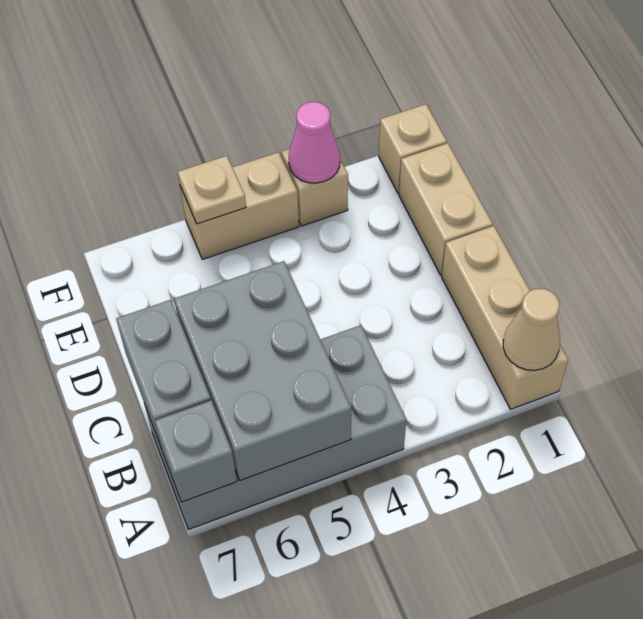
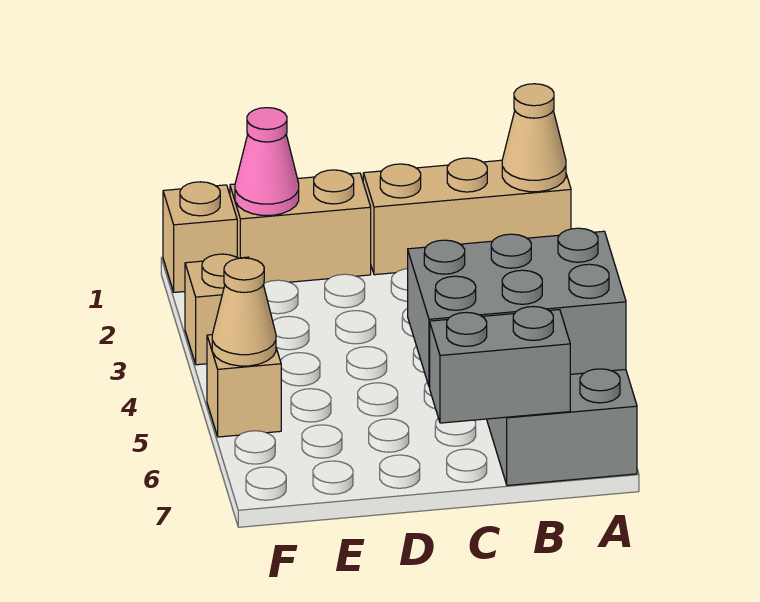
grey 1x1 brick [155,400,237,502] -> none
pink 1x1 cone [289,102,340,183] -> pink 1x1 cone moved to [235,108,299,215]
tan 1x2 brick [180,152,299,259] -> tan 1x1 brick [207,335,281,437]
tan 1x1 plate [178,156,246,224] -> tan 1x1 cone [212,258,276,366]

